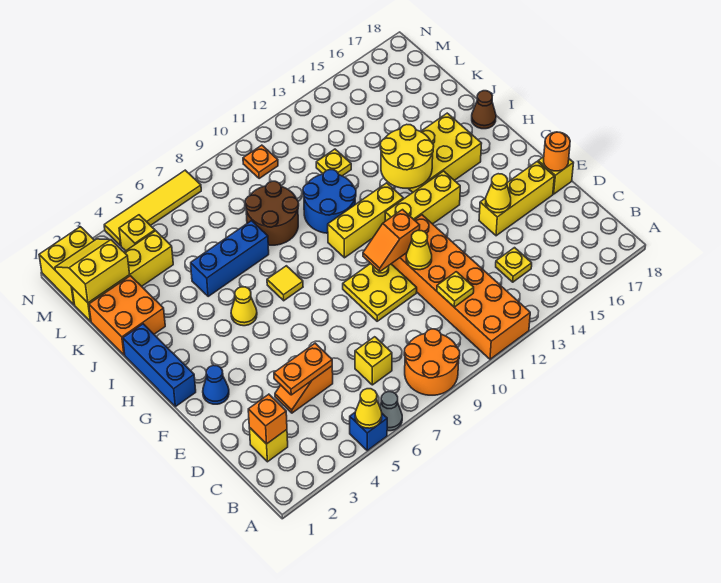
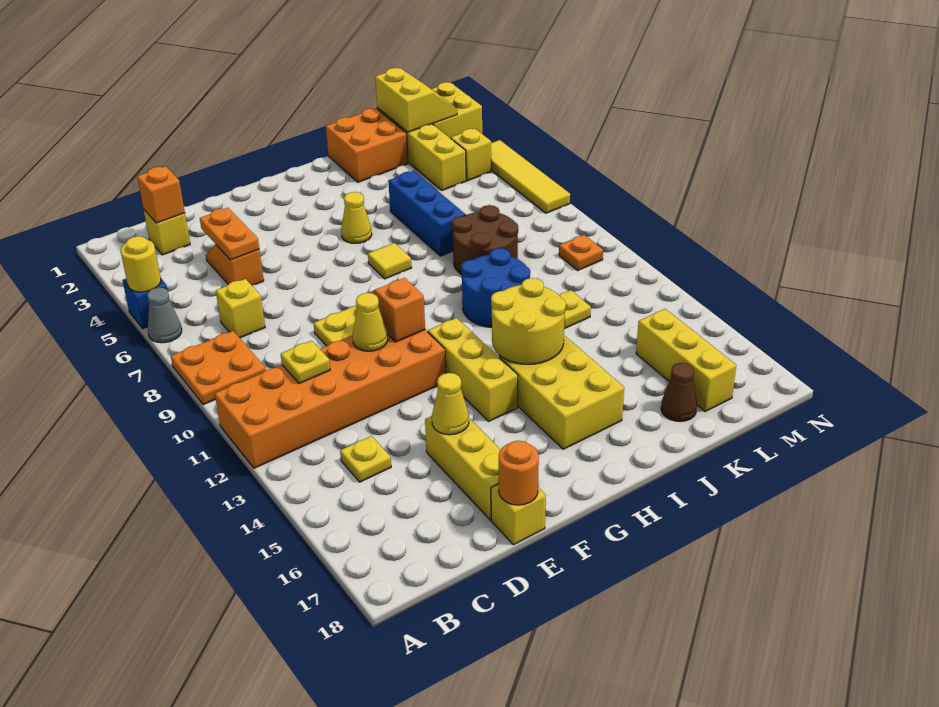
yellow 1x1 cone [355,389,382,428] -> yellow 1x1 round brick [121,236,161,292]
orange 2x2 round brick [404,329,460,395] -> orange 2x2 plate [171,331,266,405]
blue 1x1 cone [203,365,229,404] -> none
blue 1x3 brick [123,324,196,407] -> none
yellow 1x3 brick [328,183,403,258] -> yellow 1x3 brick moved to [636,309,736,411]
brown 1x1 cone [472,91,496,129] -> brown 1x1 cone moved to [661,363,697,421]

